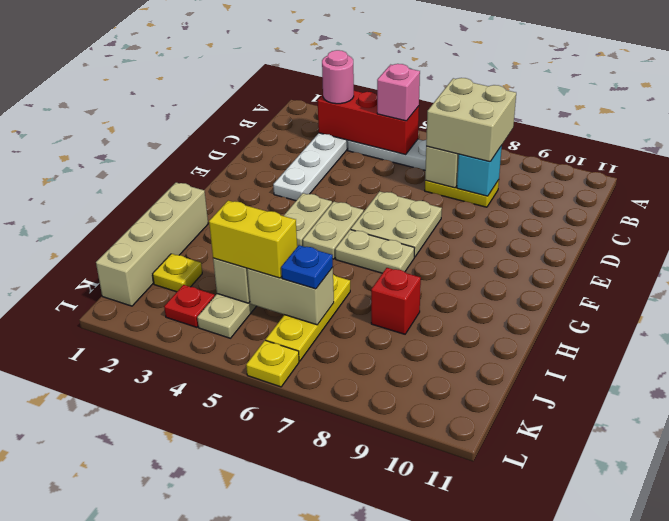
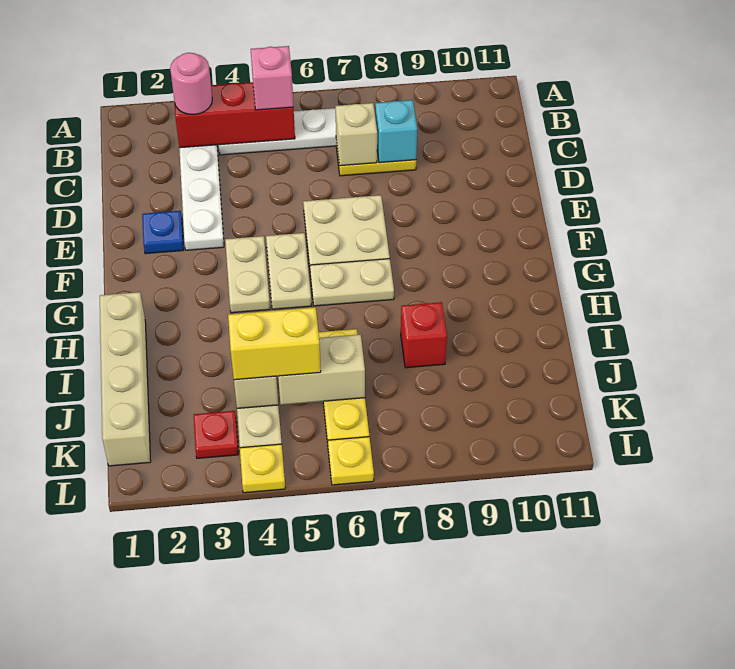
tan 2x2 brick [426,78,516,162] -> none
yellow 1x1 plate [153,254,202,292] -> yellow 1x1 plate moved to [240,444,285,493]
blue 1x1 plate [281,245,333,289] -> blue 1x1 plate moved to [142,211,184,254]

